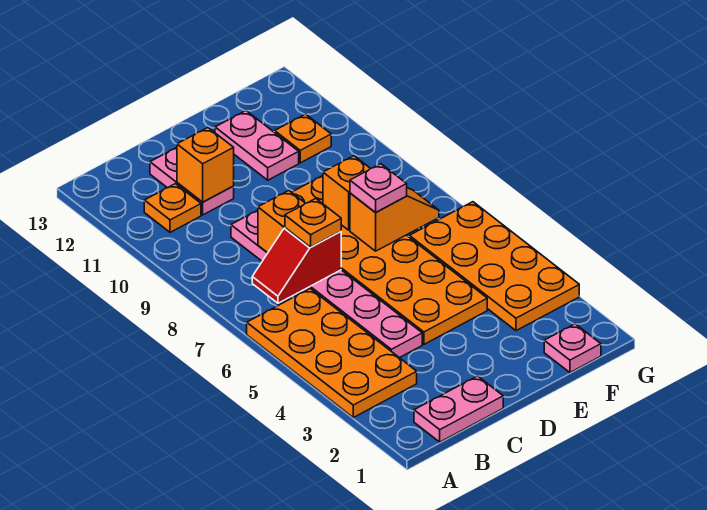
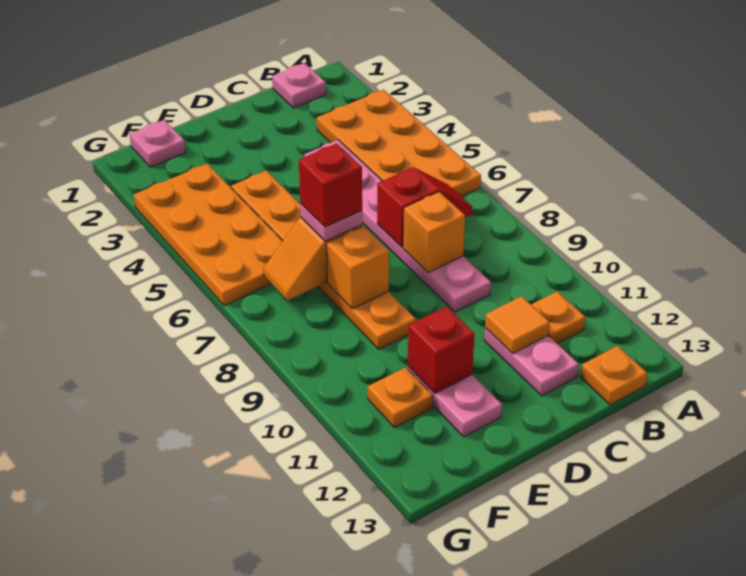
pink 1x2 plate [414,376,503,442] -> pink 1x1 plate [272,63,326,108]
orange 1x1 plate [285,199,341,247] -> orange 1x1 plate moved to [581,346,647,405]
orange 1x1 brick [177,128,234,202] -> orange 1x1 tile [485,296,550,354]
orange 2x6 plate [292,176,487,344] -> orange 1x6 plate [231,171,416,349]
none -> red 1x1 brick [299,144,362,227]
none -> red 1x1 brick [408,307,475,393]

